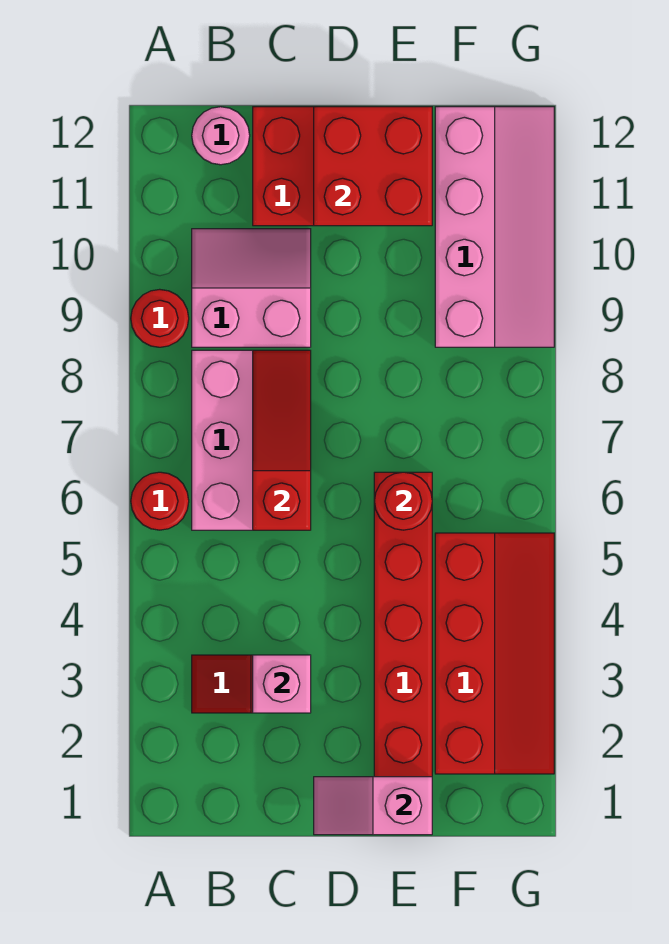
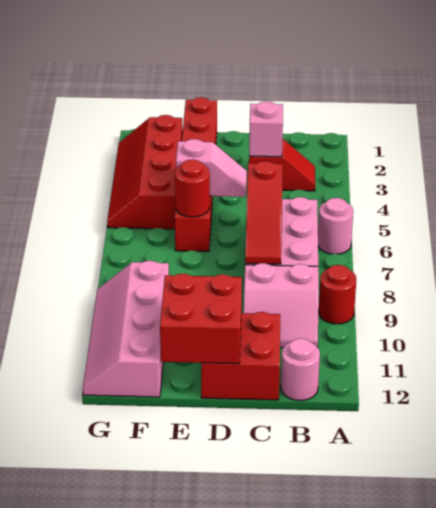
red 1x1 round brick [131,472,189,530] -> pink 1x1 round brick [318,198,353,254]
pink 1x2 slope [314,777,432,835] -> pink 1x2 slope moved to [176,139,247,197]

